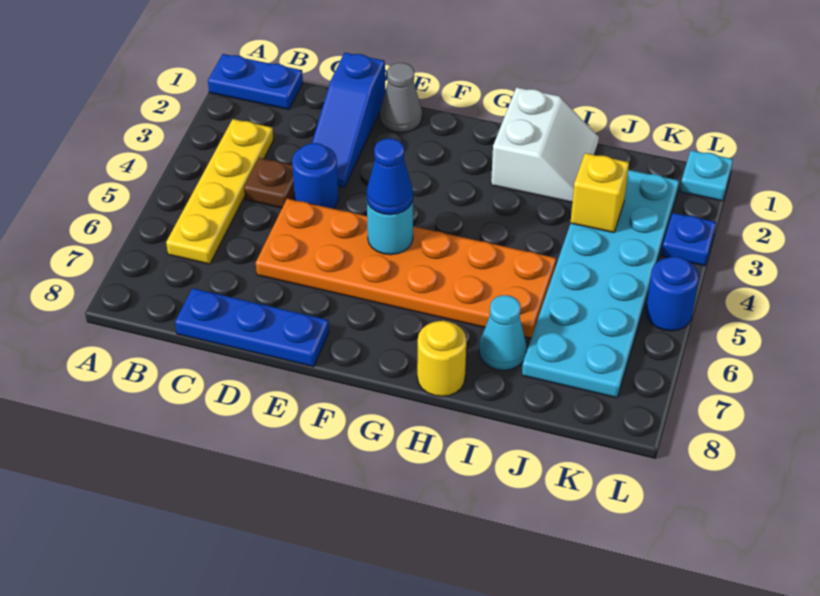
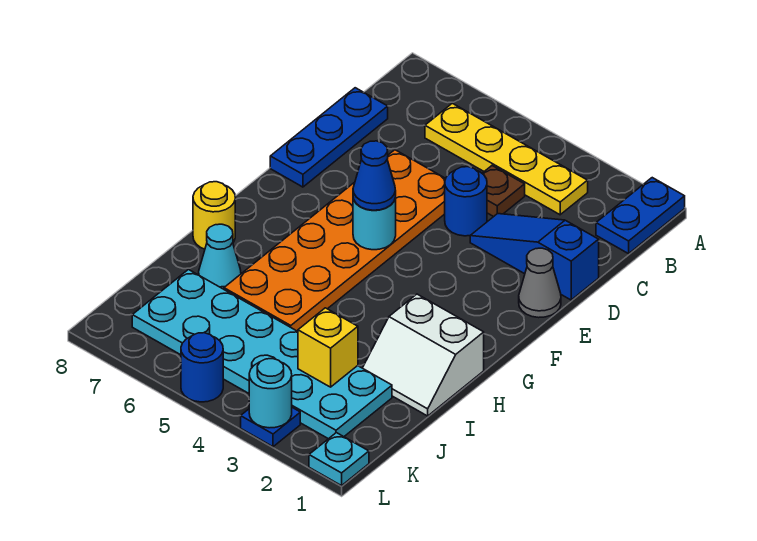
none -> cyan 1x1 round brick [249,359,292,428]

